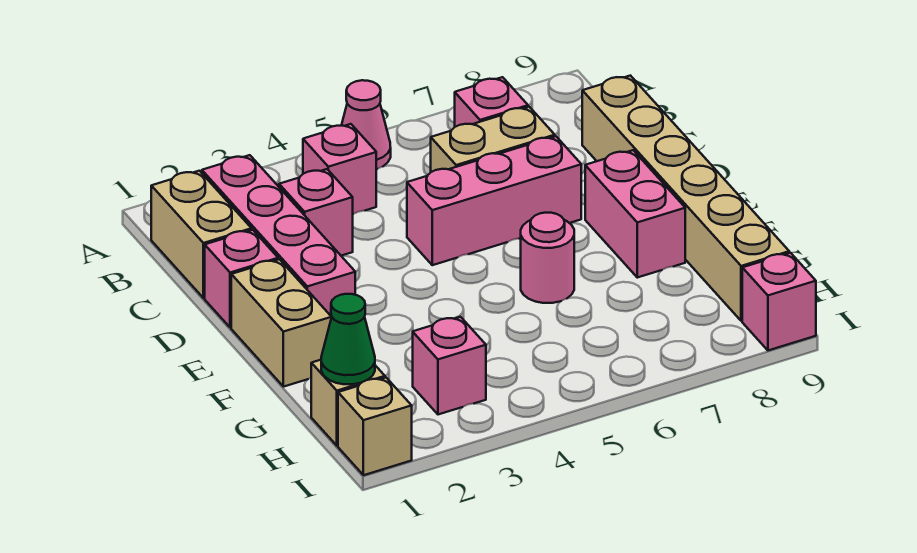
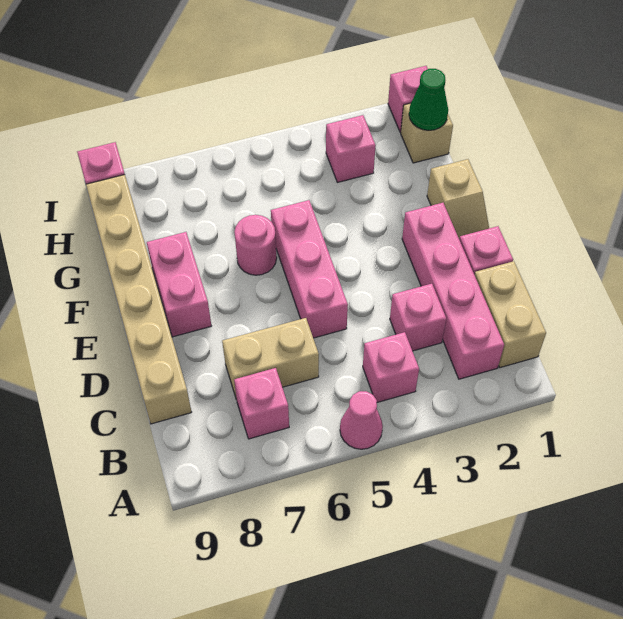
pink 1x3 brick [407,136,581,265] -> pink 1x3 brick turned to [271,200,348,338]
tan 1x2 brick [231,259,332,387] -> tan 1x2 slope [427,159,489,239]
tan 1x1 brick [338,378,412,475] -> pink 1x1 brick [388,66,428,132]

